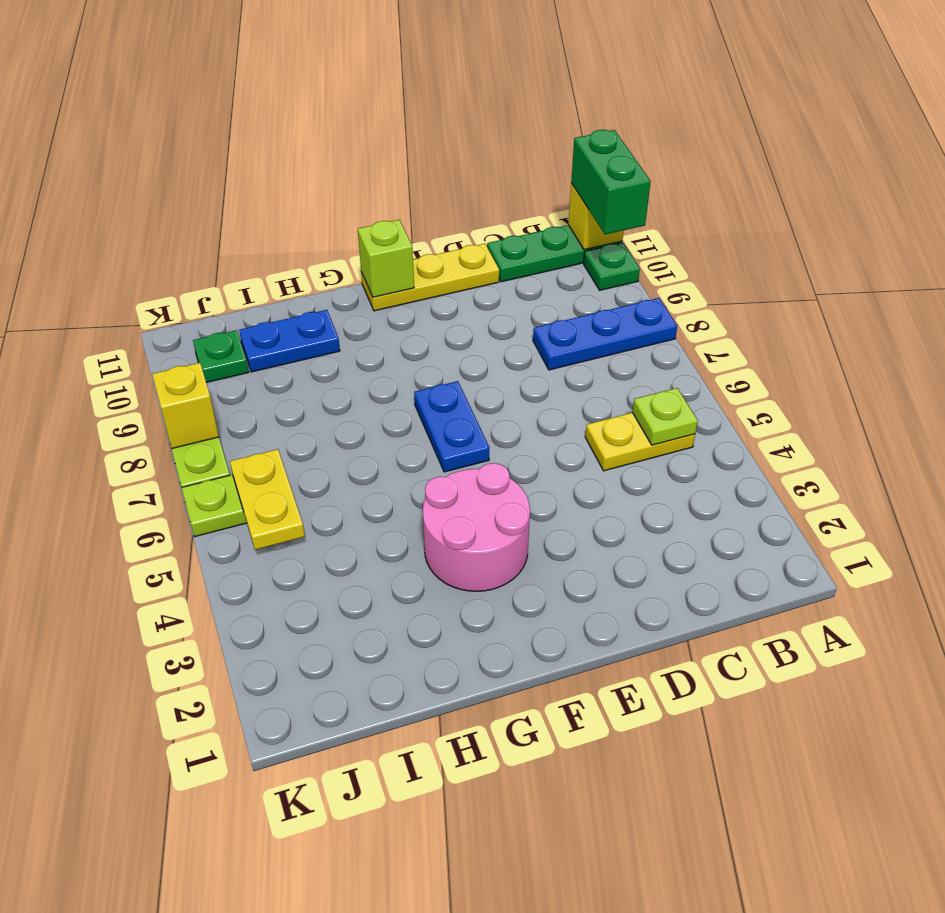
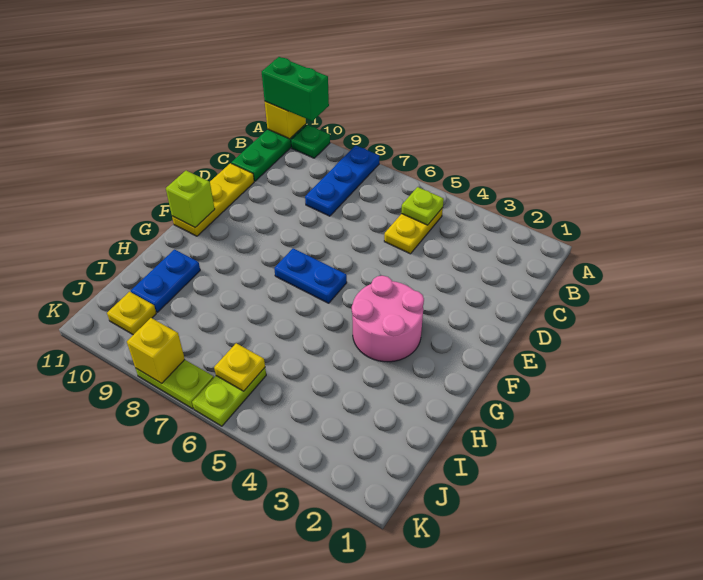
yellow 1x2 plate [230,449,305,550] -> yellow 1x1 plate [214,343,265,391]
green 1x1 plate [193,330,249,383] -> yellow 1x1 plate [107,292,156,335]

